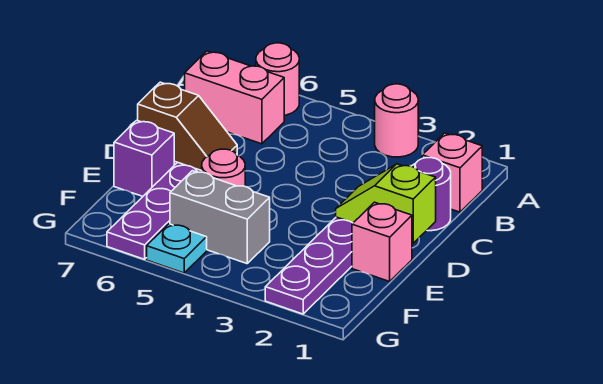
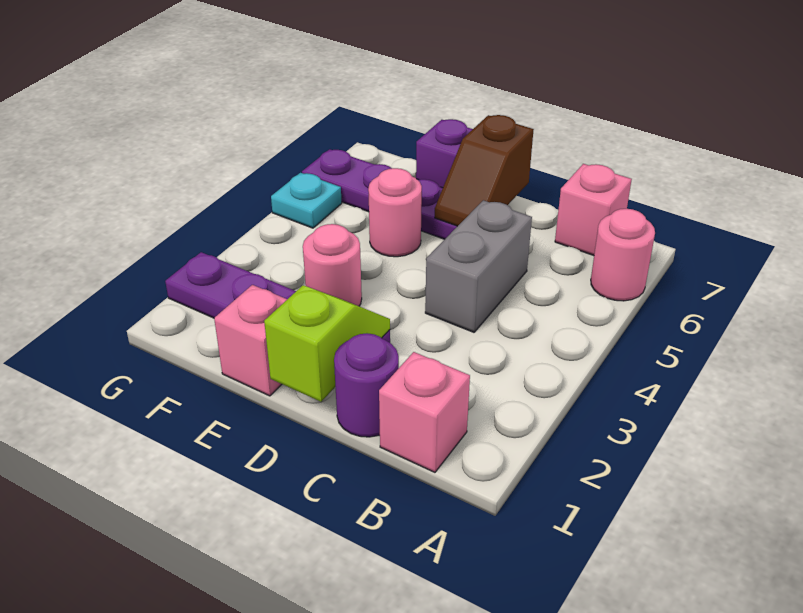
pink 1x1 round brick [375,84,418,157] -> pink 1x1 round brick moved to [303,224,362,306]
pink 1x2 brick [185,51,284,144] -> pink 1x1 brick [555,164,632,256]
grey 1x2 brick [170,171,270,264] -> grey 1x2 brick moved to [425,200,532,332]

